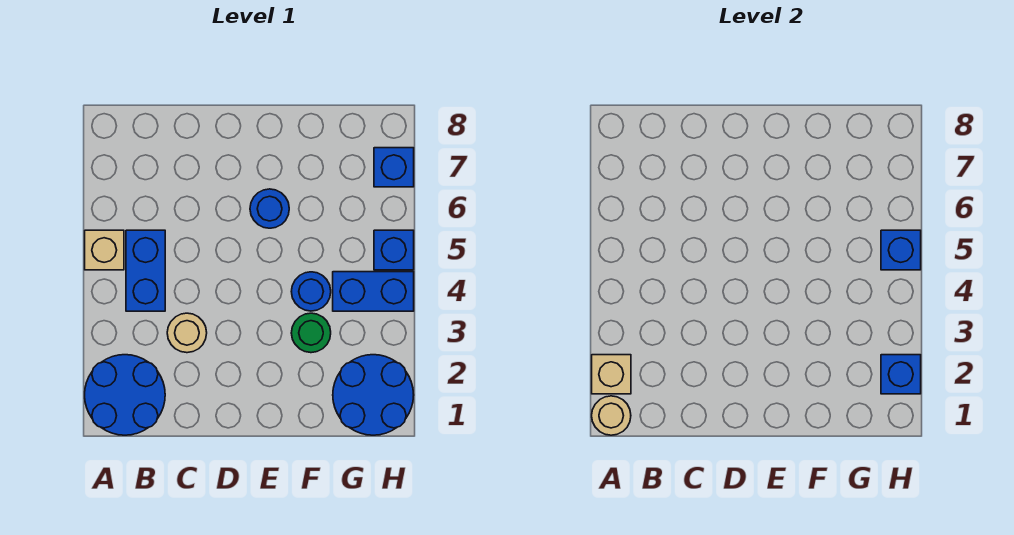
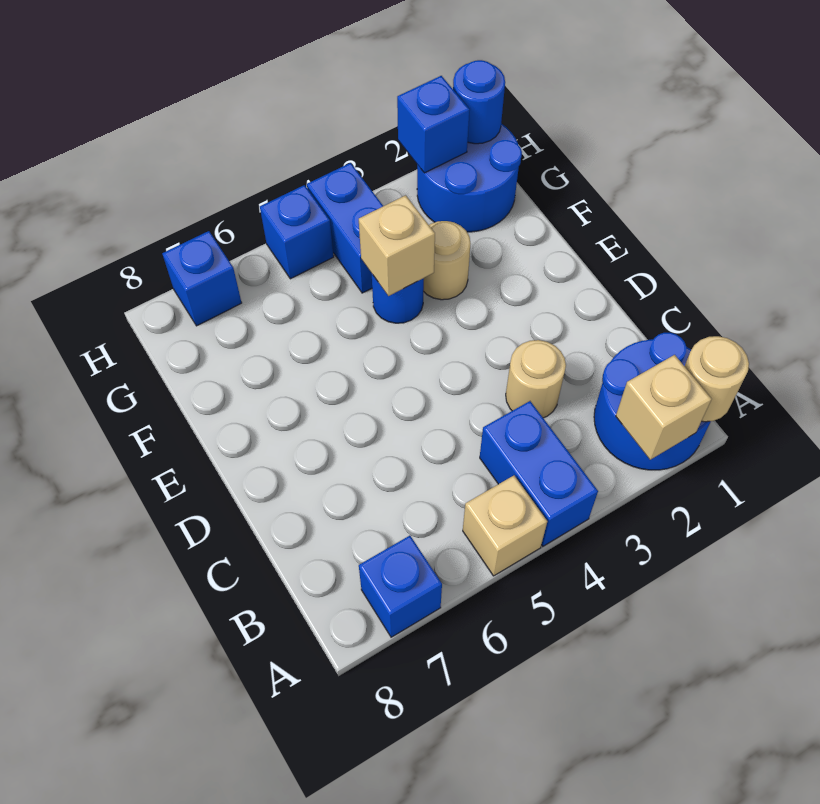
blue 1x2 brick [126,230,165,311] -> blue 1x2 brick turned to [480,401,598,546]
blue 1x1 round brick [250,189,289,228] -> blue 1x1 round brick moved to [453,60,505,144]
green 1x1 round brick [291,313,331,353] -> tan 1x1 round brick [423,221,471,300]
none -> tan 1x1 brick [359,195,435,296]
blue 1x1 brick [881,230,921,270] -> blue 1x1 brick moved to [359,536,442,637]

